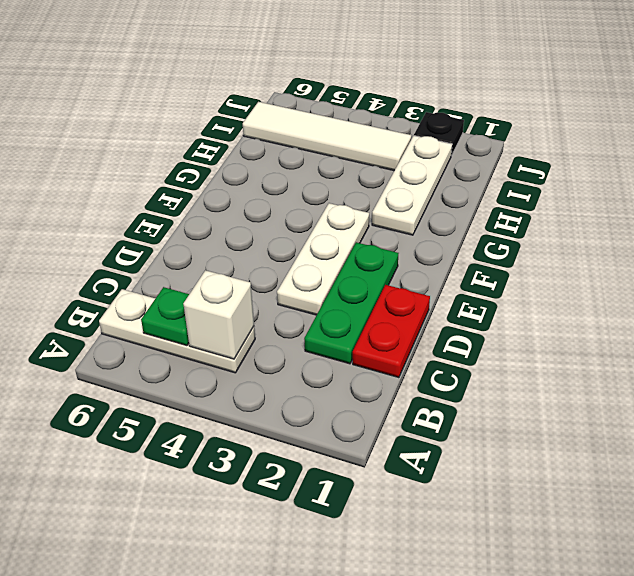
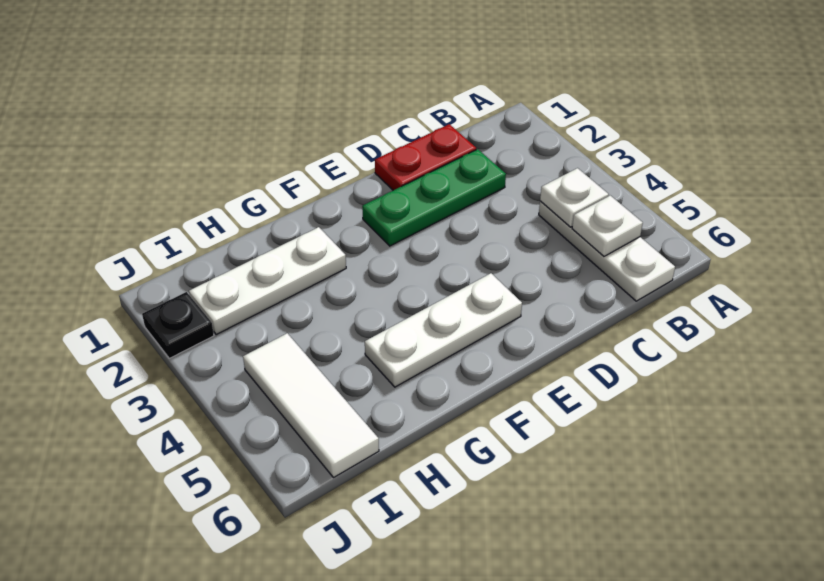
white 1x1 brick [183,270,254,359] -> white 1x1 plate [540,168,609,227]
green 1x1 plate [141,287,189,346] -> white 1x1 plate [572,196,643,256]
white 1x3 plate [277,203,369,315] -> white 1x3 plate moved to [365,273,522,387]
white 1x4 tile [243,102,411,171] -> white 1x3 tile [243,333,379,478]

